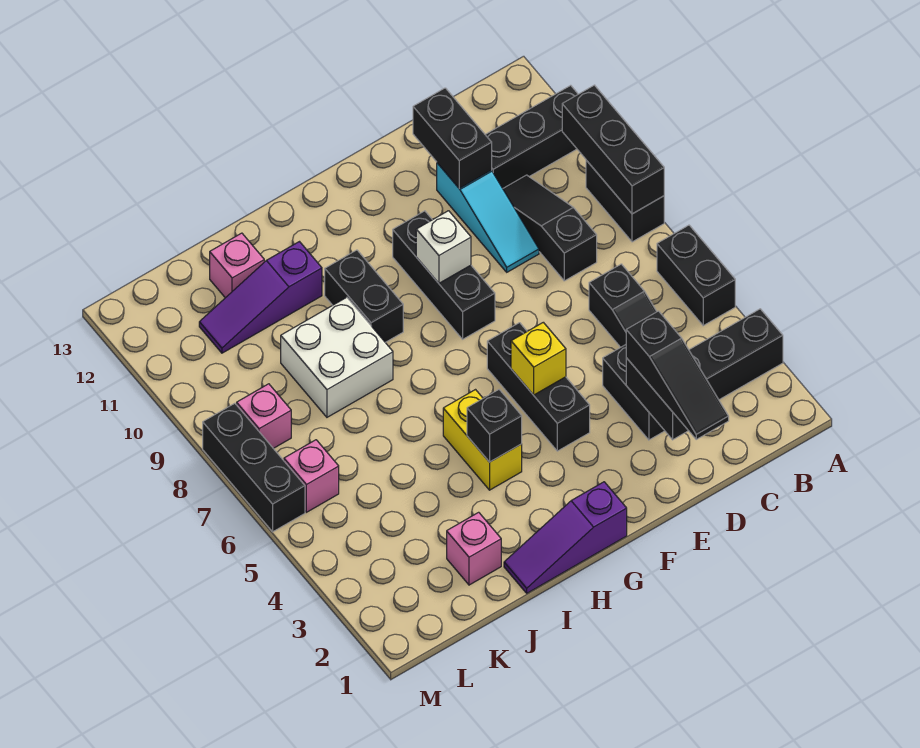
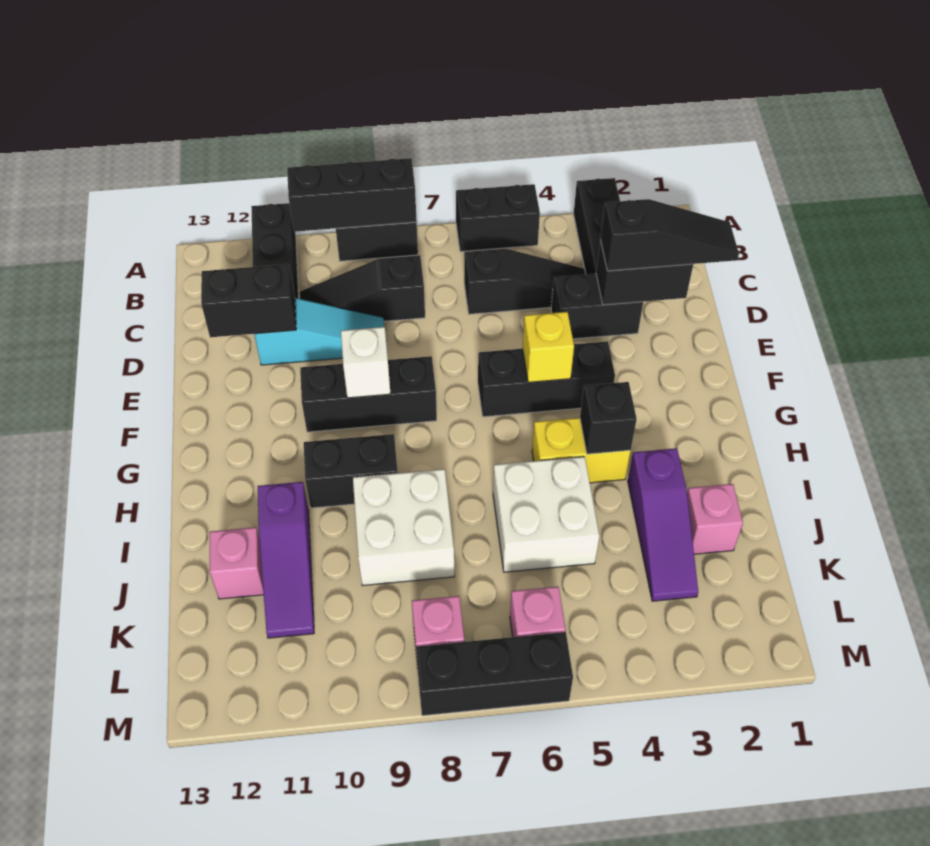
purple 1x3 slope [504,482,627,593] -> purple 1x3 slope moved to [628,448,698,601]
none -> white 2x2 brick [493,457,599,572]

